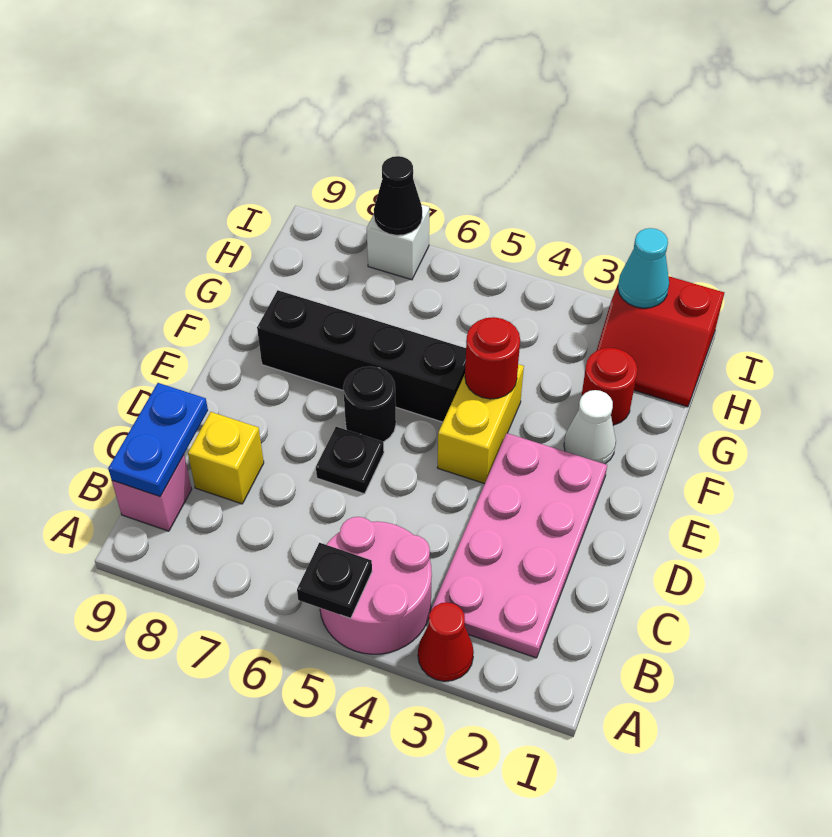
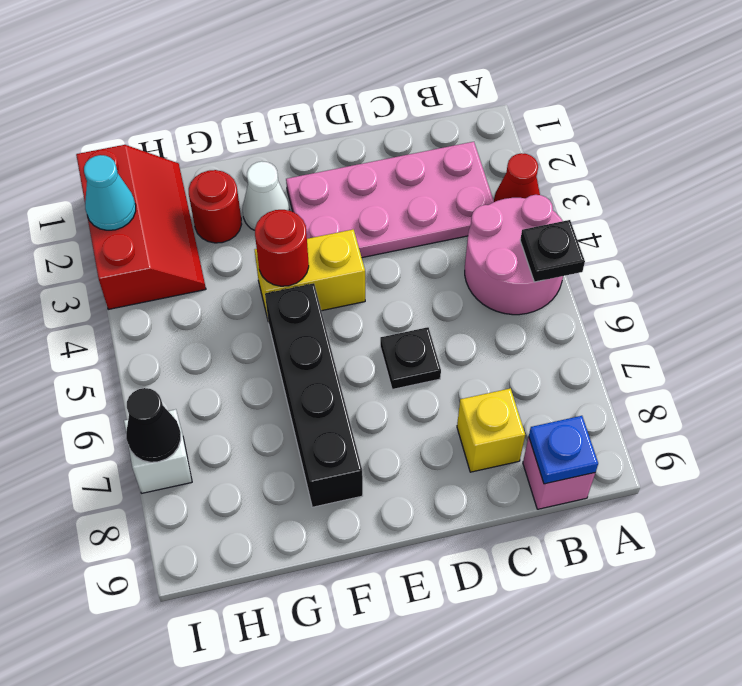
blue 1x2 plate [108,383,208,497] -> blue 1x1 plate [529,416,598,484]
black 1x1 round brick [343,367,396,442] -> none
red 2x2 slope [597,276,724,407] -> red 2x3 slope [76,145,206,310]

